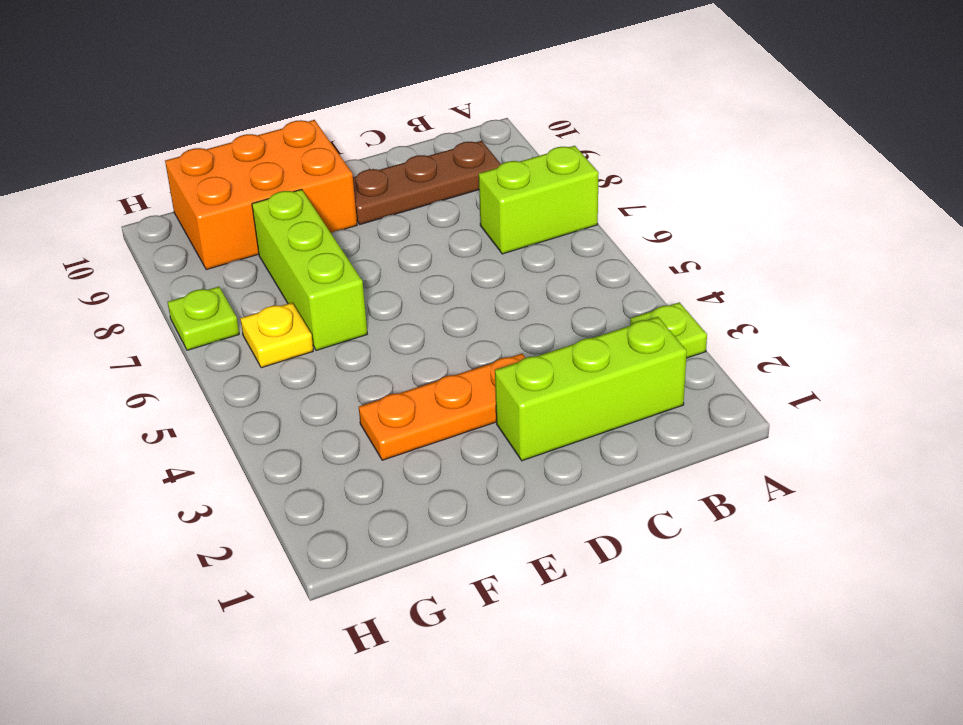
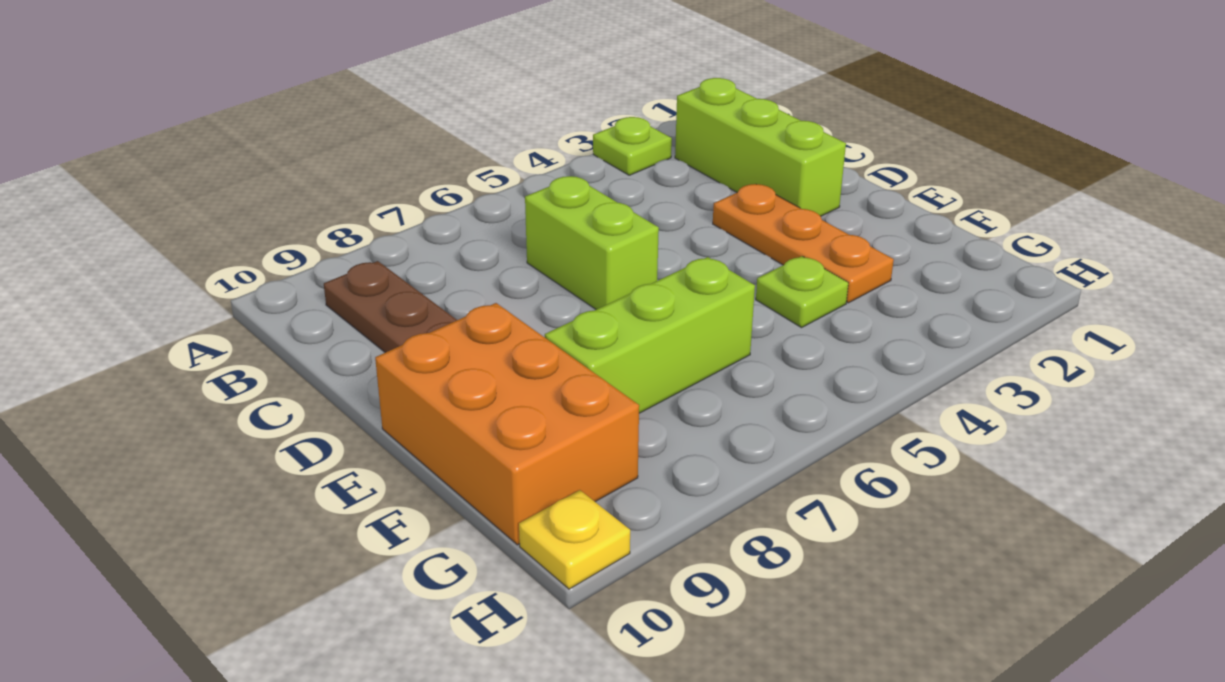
lime 1x2 brick [479,146,599,254] -> lime 1x2 brick moved to [525,176,659,310]
yellow 1x1 plate [240,303,313,368] -> yellow 1x1 plate moved to [519,490,630,589]
lime 1x1 plate [168,287,239,350] -> lime 1x1 plate moved to [756,256,848,328]

